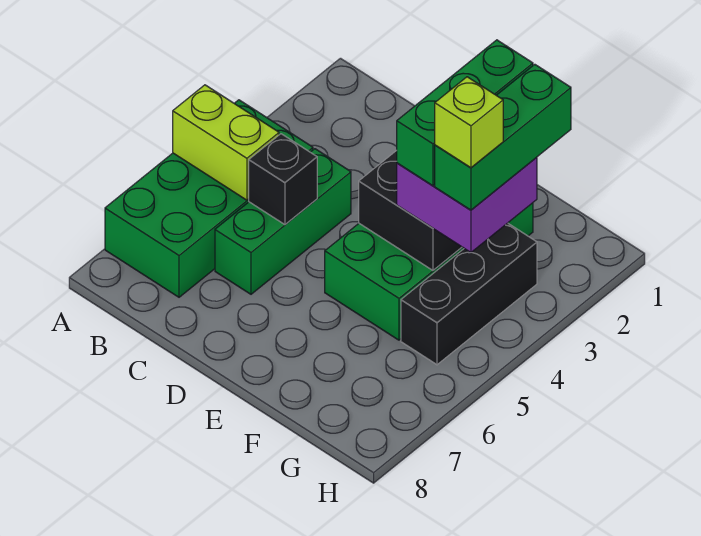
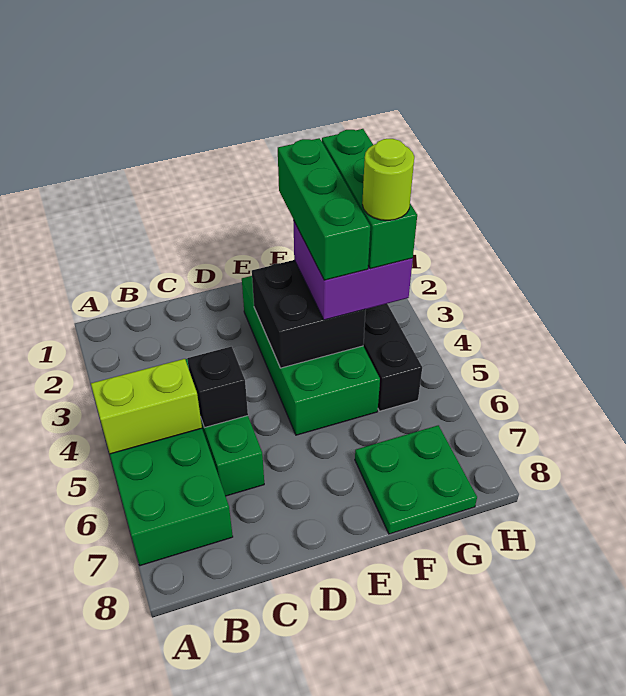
none -> green 2x2 plate [355,425,477,534]
lime 1x1 brick [435,77,503,168] -> lime 1x1 round brick [362,139,414,221]

